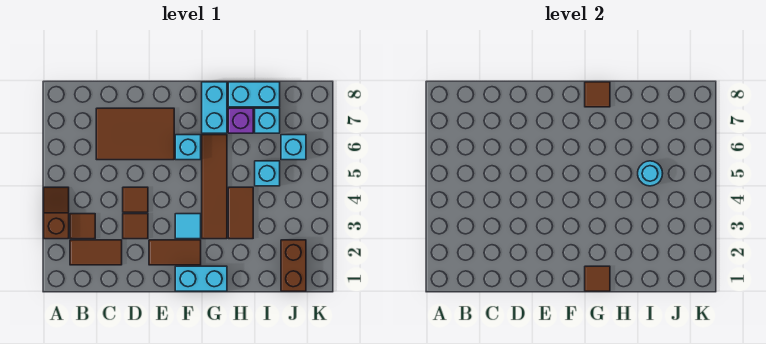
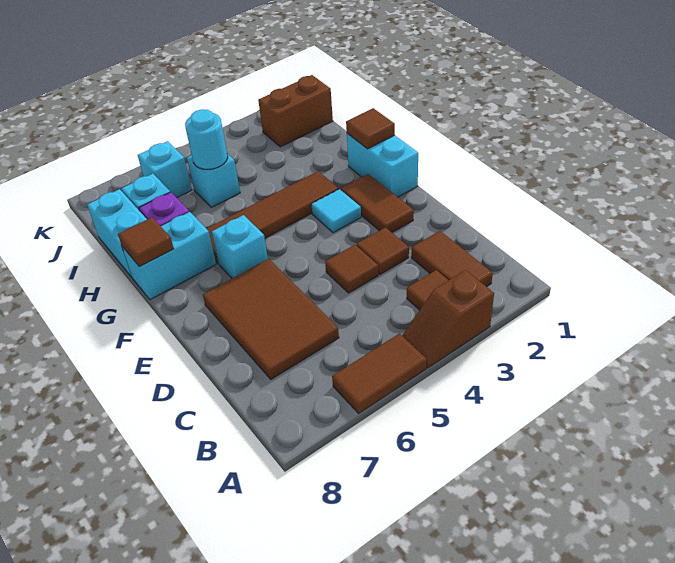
brown 1x2 tile [228,187,253,239] -> brown 1x2 tile moved to [332,334,427,413]

